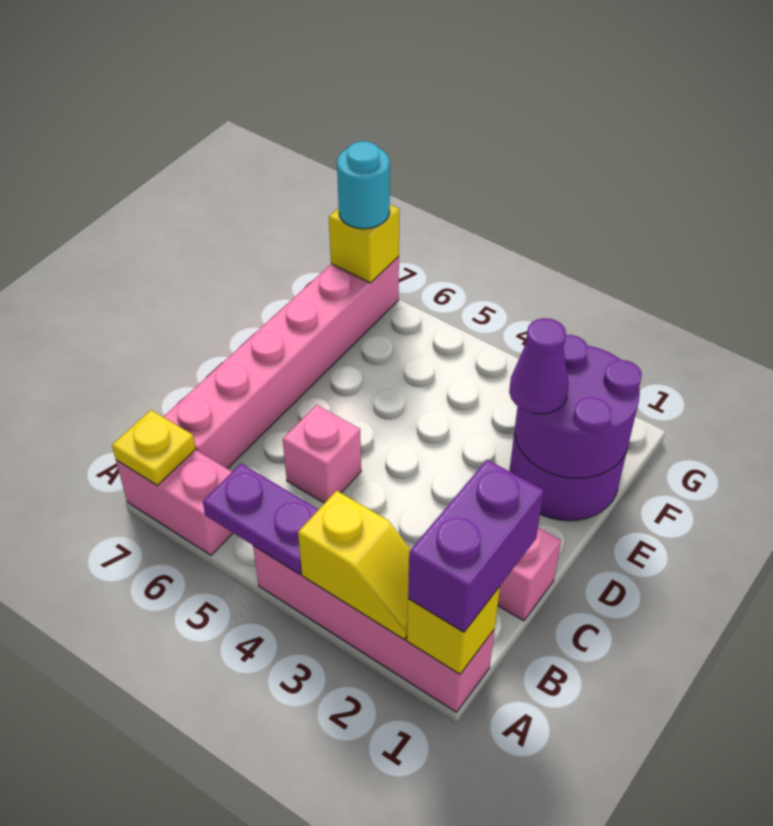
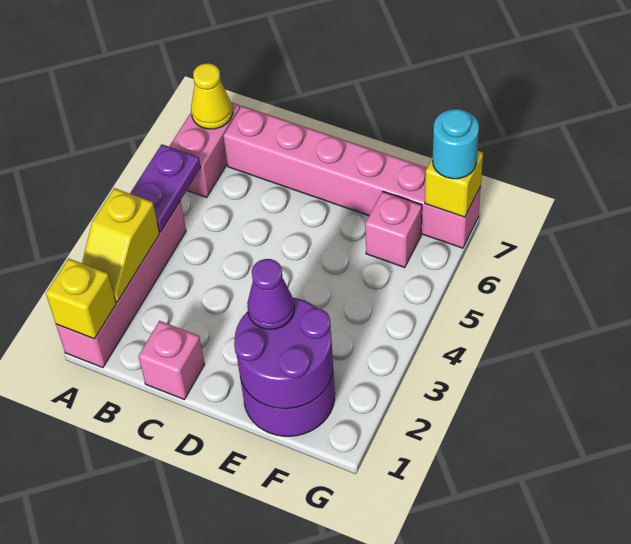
purple 1x2 brick [408,460,544,632] -> none
yellow 1x1 plate [112,410,196,485] -> yellow 1x1 cone [191,63,233,129]
pink 1x1 brick [283,405,361,503] -> pink 1x1 brick moved to [365,192,422,268]

